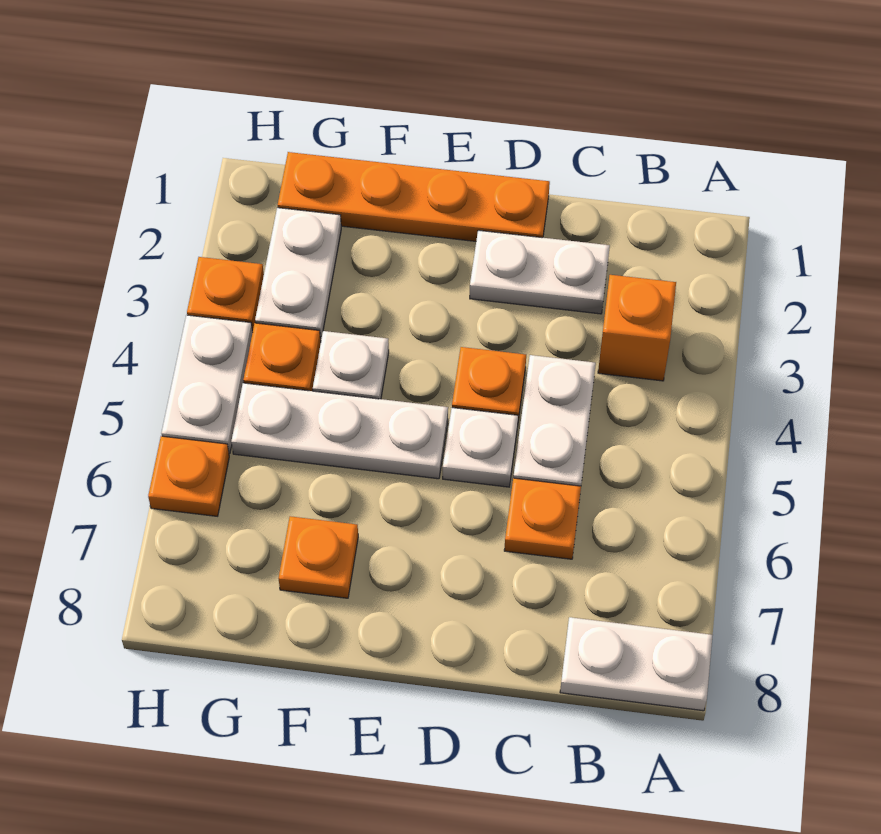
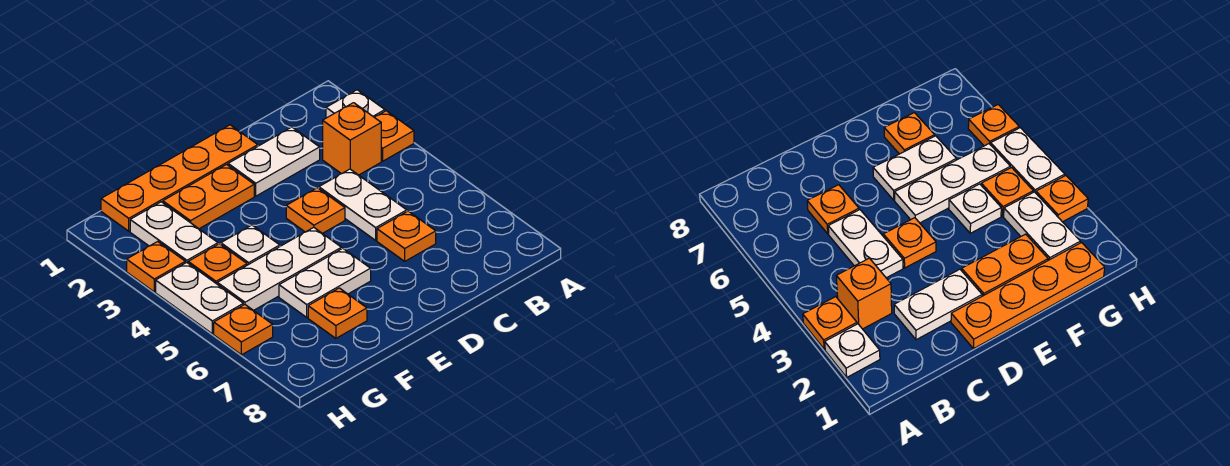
none -> orange 1x1 plate [375,111,414,161]
white 1x2 plate [560,617,712,711] -> white 1x2 plate moved to [279,248,371,317]
white 1x1 plate [443,408,518,487] -> white 1x1 plate moved to [326,90,385,118]
none -> orange 1x2 plate [163,165,254,229]

